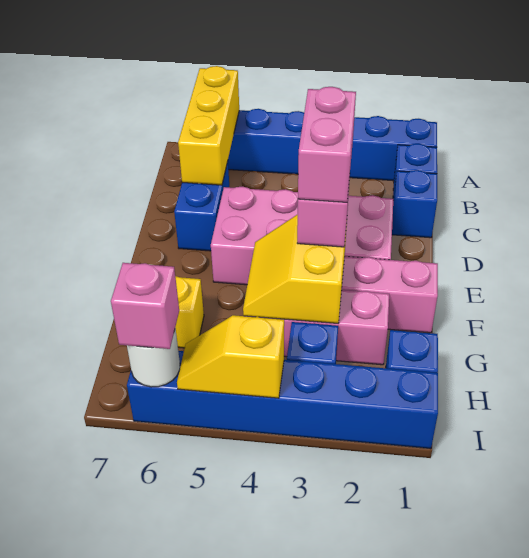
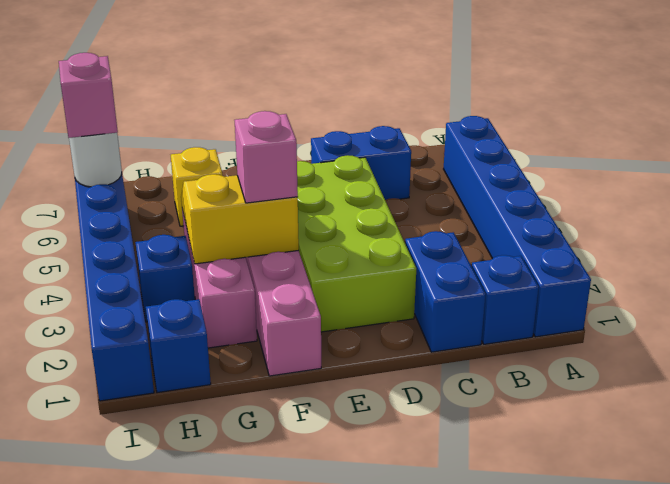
yellow 1x3 brick [178,66,239,185] -> none
blue 1x1 brick [392,170,437,238] -> blue 1x2 brick [405,231,486,352]
pink 2x4 brick [211,186,393,285] -> lime 2x4 brick [297,155,416,332]
pink 1x2 brick [298,87,356,202] -> none
yellow 1x2 slope [177,315,284,398] -> none

